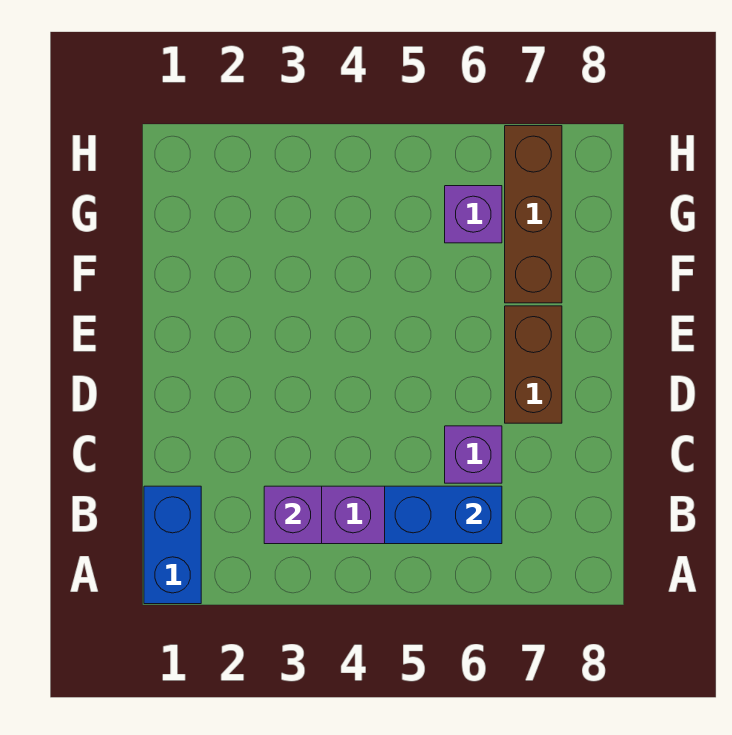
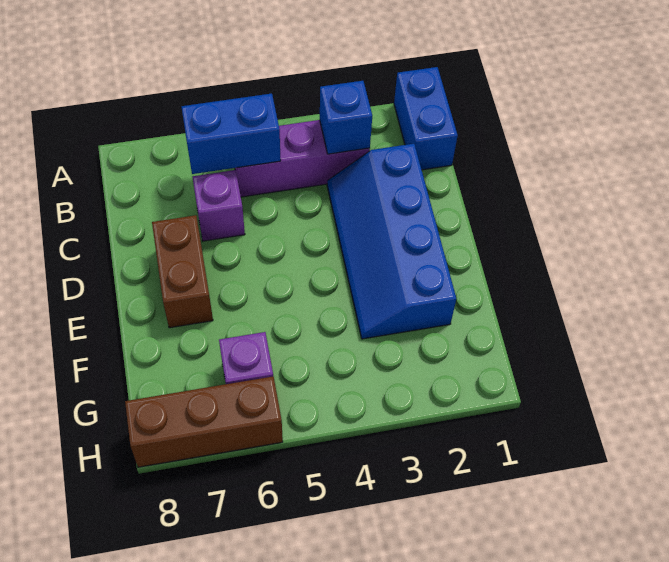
purple 1x1 brick [264,486,322,544] -> blue 1x1 brick [320,81,372,154]
none -> blue 2x4 slope [327,144,456,339]
brown 1x3 brick [505,126,562,303] -> brown 1x3 brick turned to [125,376,283,467]

